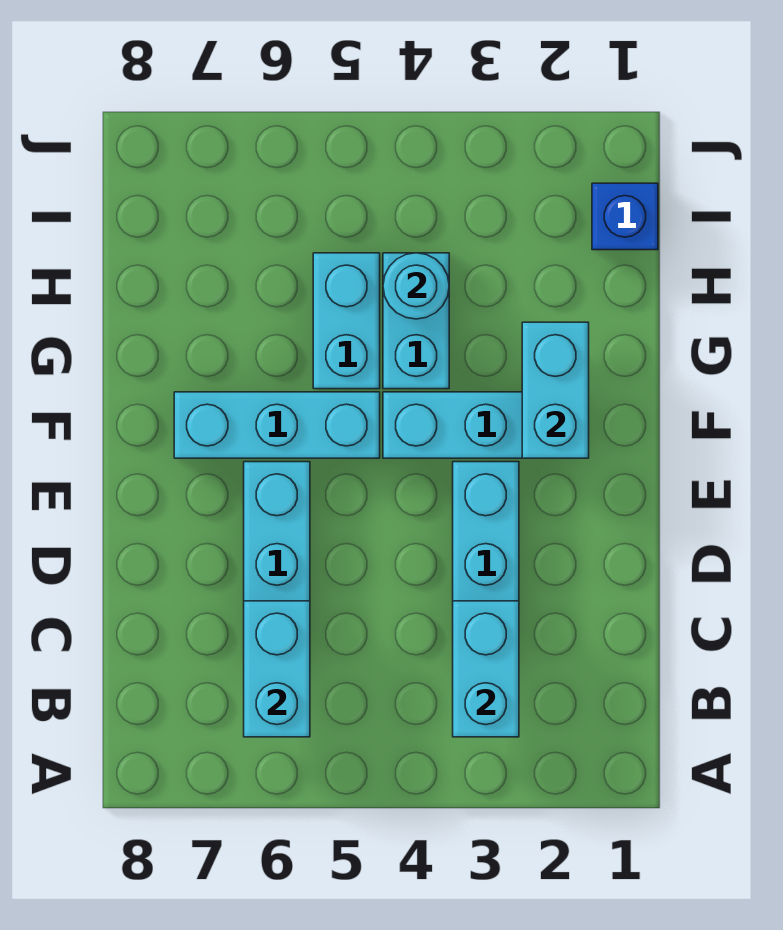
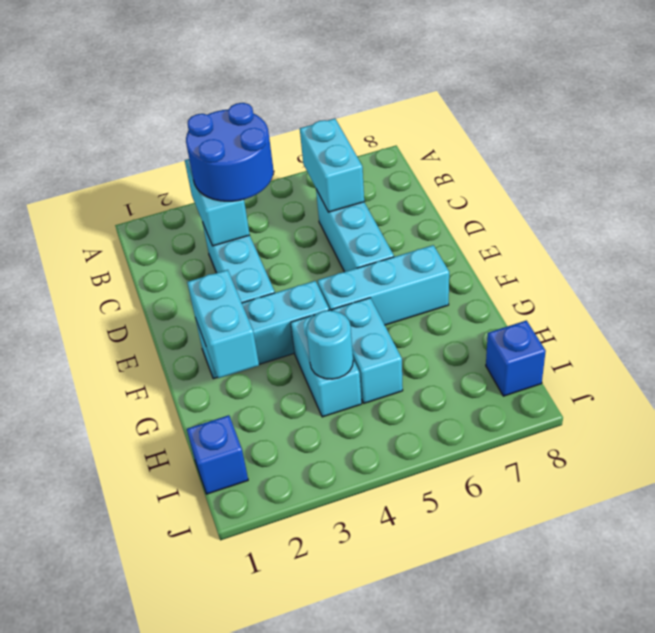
none -> blue 2x2 round brick [186,103,273,201]
none -> blue 1x1 brick [486,320,546,396]

